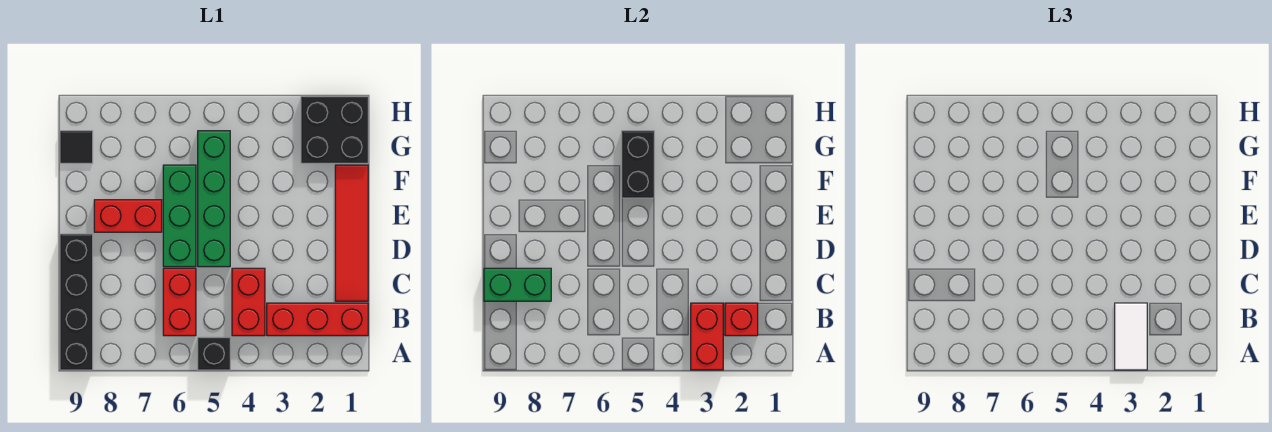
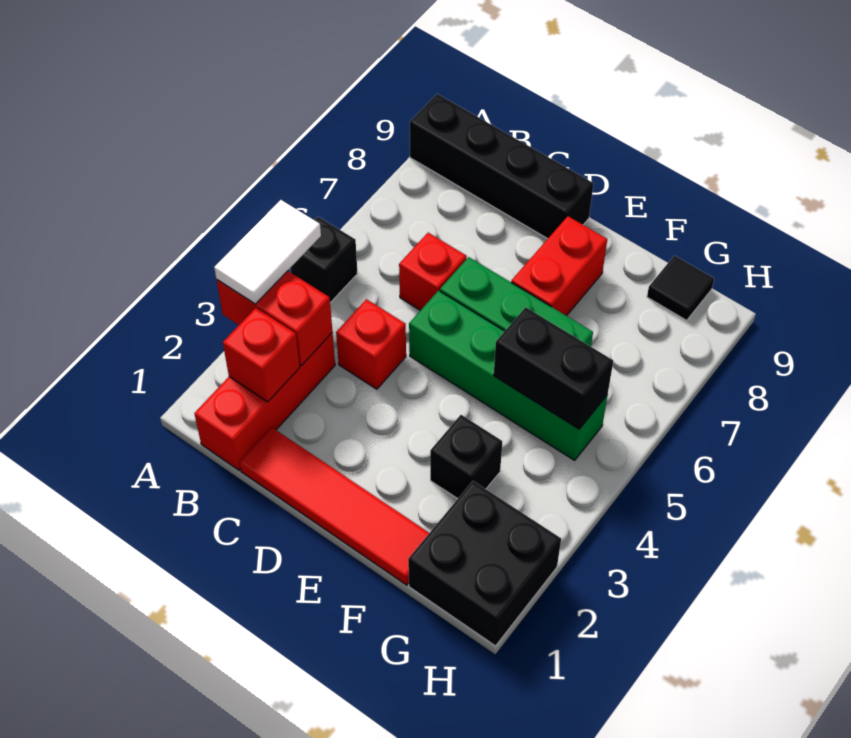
white 1x2 tile [1115,303,1147,370] -> white 1x2 tile turned to [214,200,321,304]
red 1x2 brick [232,268,265,336] -> red 1x1 brick [336,299,406,389]
red 1x2 brick [163,268,196,336] -> red 1x1 brick [399,233,467,310]
green 1x2 brick [484,268,551,301] -> none
none -> black 1x1 brick [430,415,502,499]

